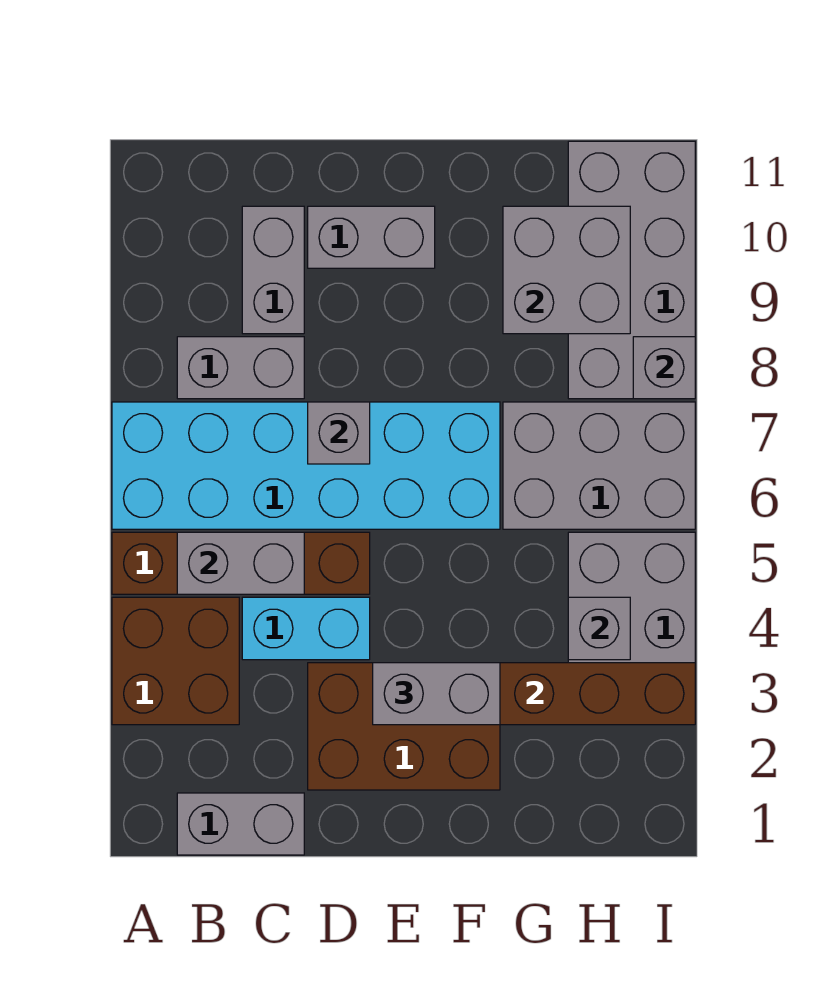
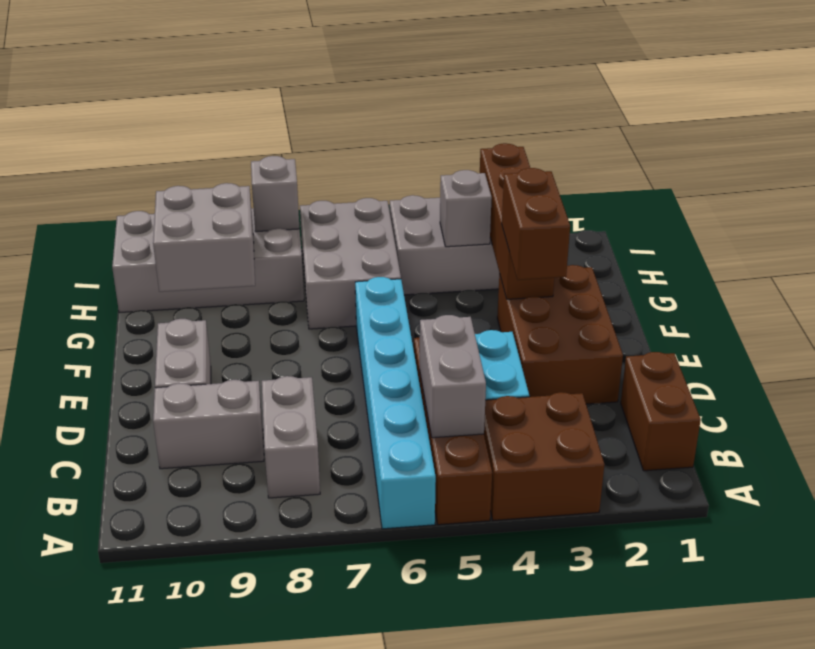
cyan 2x6 brick [112,402,500,529] -> cyan 1x6 brick [355,277,436,529]
grey 1x2 brick [177,793,304,855] -> brown 1x2 brick [621,352,701,471]
grey 1x1 brick [308,402,370,464] -> none
grey 1x2 brick [373,663,500,725] -> brown 1x2 brick [502,168,570,280]

